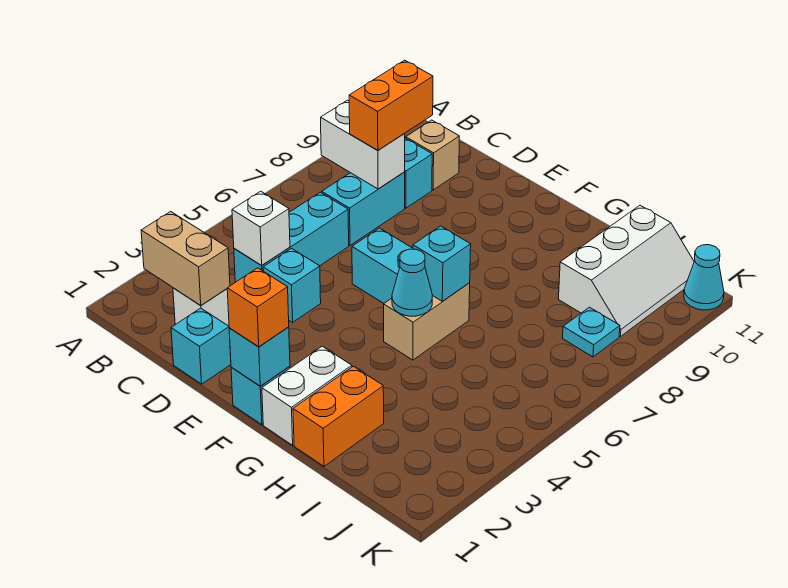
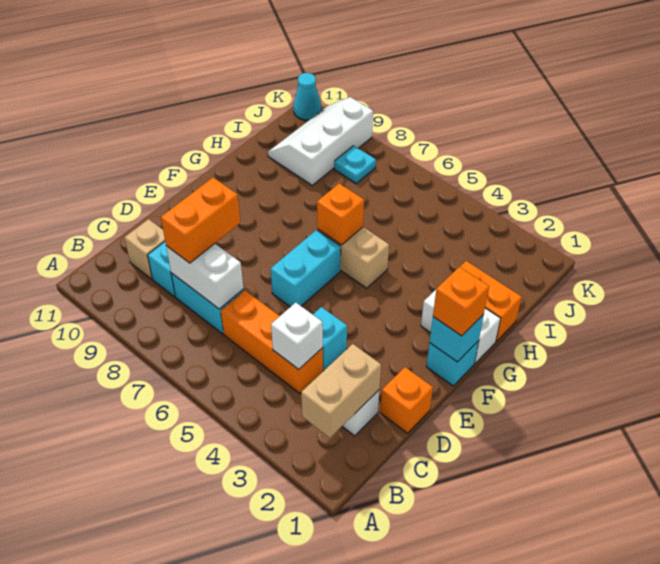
white 1x2 brick [321,100,405,189] -> white 1x2 brick turned to [166,244,243,309]
cyan 1x3 brick [234,192,349,282] -> orange 1x3 brick [221,290,323,393]
orange 1x2 brick [349,60,433,150] -> orange 1x2 brick turned to [161,178,240,263]
cyan 1x1 brick [171,308,231,384] -> orange 1x1 brick [380,367,433,433]
cyan 1x1 cone [392,249,432,316] -> none
cyan 1x1 brick [413,226,471,301] -> orange 1x1 brick [317,183,364,245]
white 2x3 slope [558,205,694,336] -> white 2x3 slope turned to [268,97,373,185]

